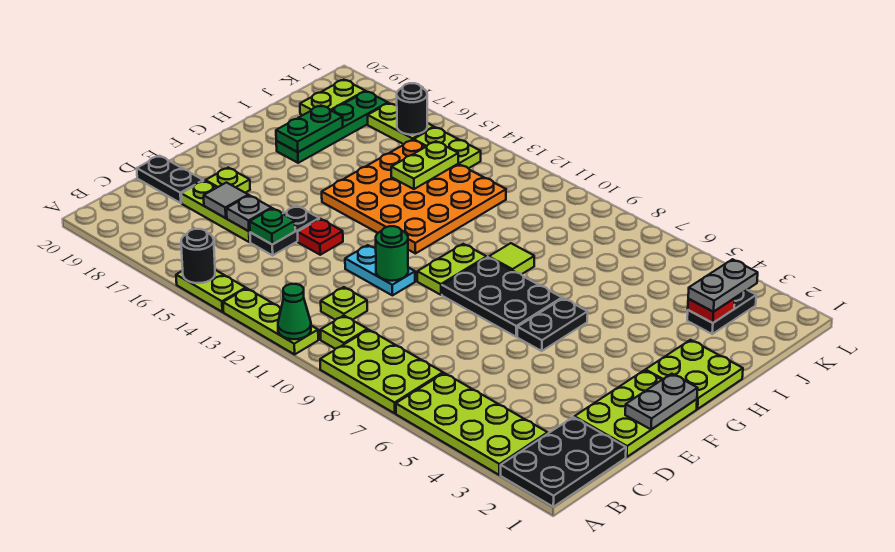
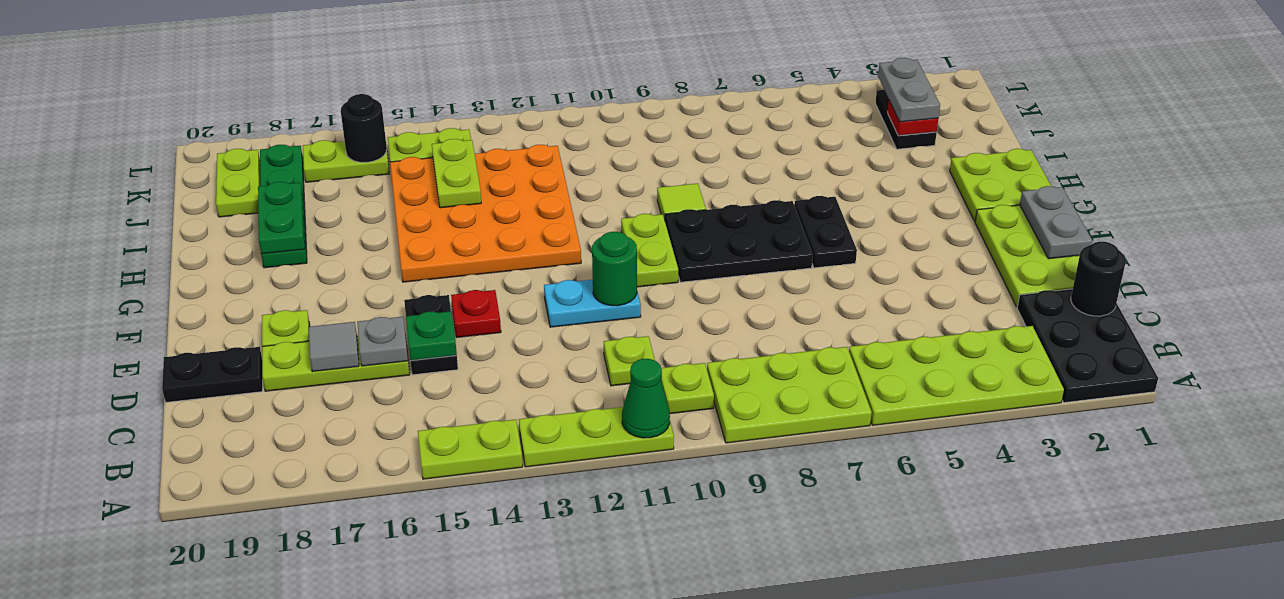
black 1x1 round brick [181,229,215,283] -> black 1x1 round brick moved to [1071,242,1126,316]

